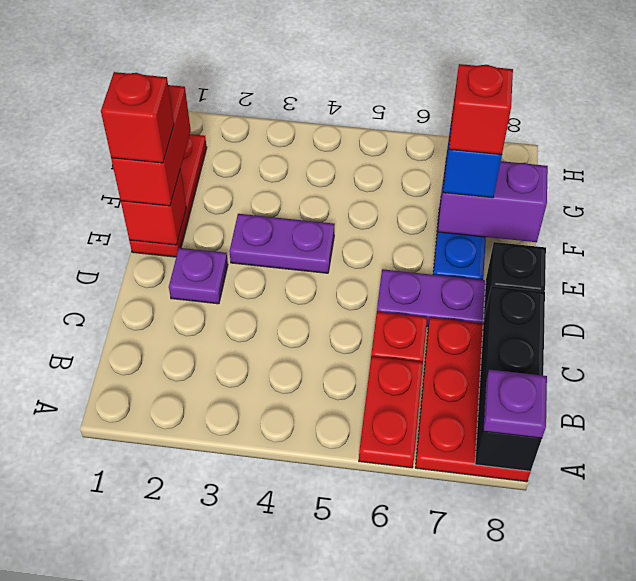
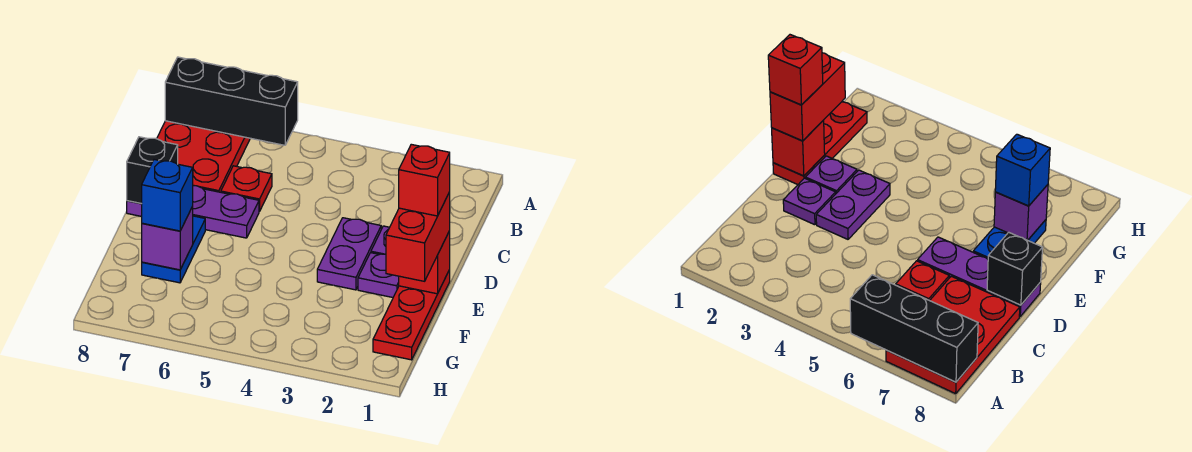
red 1x2 plate [359,356,423,468] -> none
black 1x3 brick [475,286,545,472] -> black 1x3 brick turned to [165,57,298,145]
purple 1x1 plate [483,370,547,438] -> purple 1x1 plate moved to [358,253,399,297]
purple 1x2 plate [229,214,335,273] -> purple 1x2 plate turned to [317,218,381,290]
purple 1x2 brick [438,161,548,242] -> purple 1x1 brick [142,207,193,270]
red 1x1 brick [449,64,513,155] -> none

